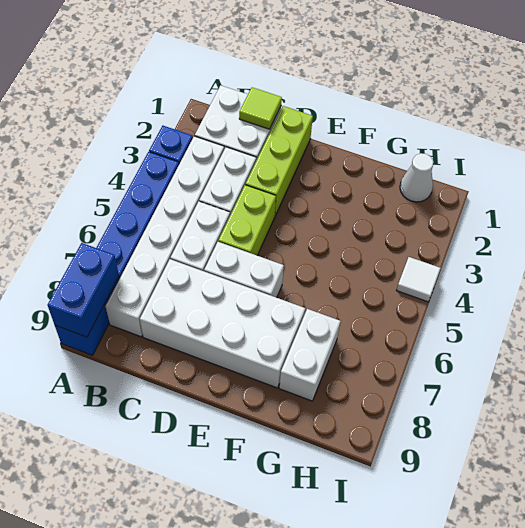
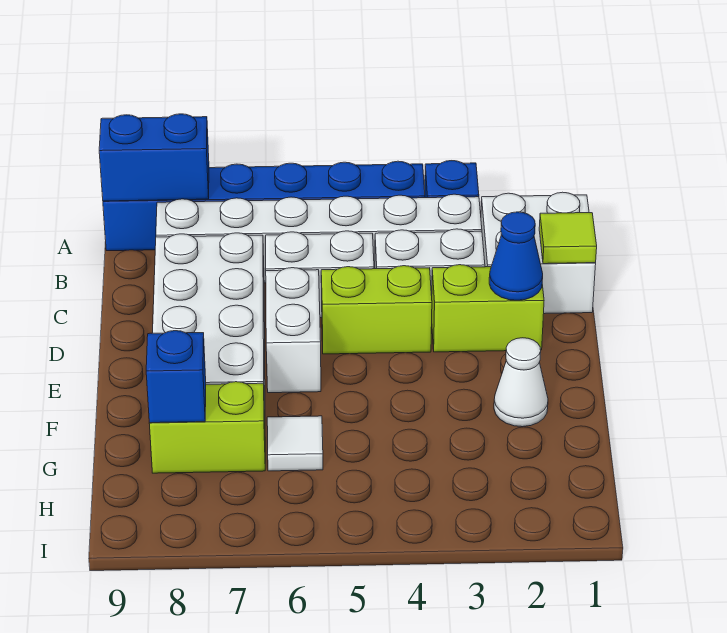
lime 1x3 brick [246,106,313,216] -> lime 1x2 brick [432,265,544,352]
none -> blue 1x1 cone [489,212,543,300]
white 1x2 brick [279,309,341,401] -> lime 1x2 brick [149,382,265,473]
none -> blue 1x1 brick [146,331,206,423]
white 1x1 cone [400,153,433,202] -> white 1x1 cone moved to [494,338,548,427]
white 1x1 tile [396,257,441,302] -> white 1x1 tile moved to [267,416,323,471]

